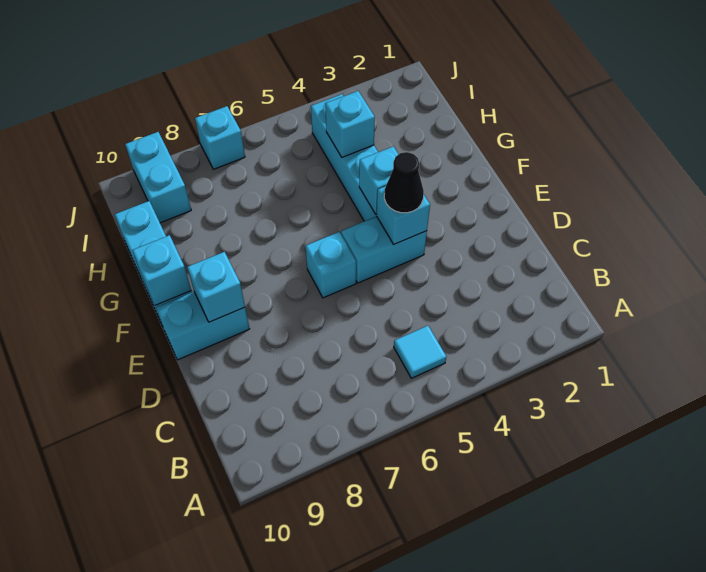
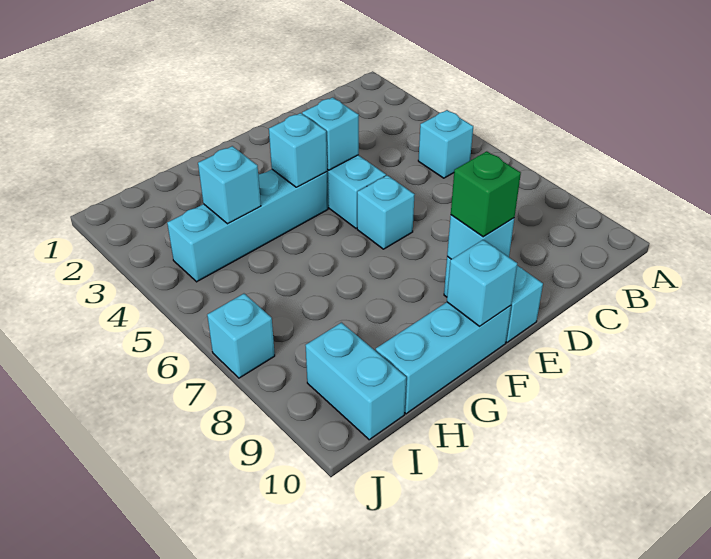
cyan 1x1 tile [394,326,446,378] -> cyan 1x1 brick [418,110,473,178]
black 1x1 cone [384,152,424,213] -> none
none -> green 1x1 brick [451,151,521,237]
cyan 1x2 brick [125,132,191,223] -> cyan 1x2 brick turned to [306,323,406,440]

